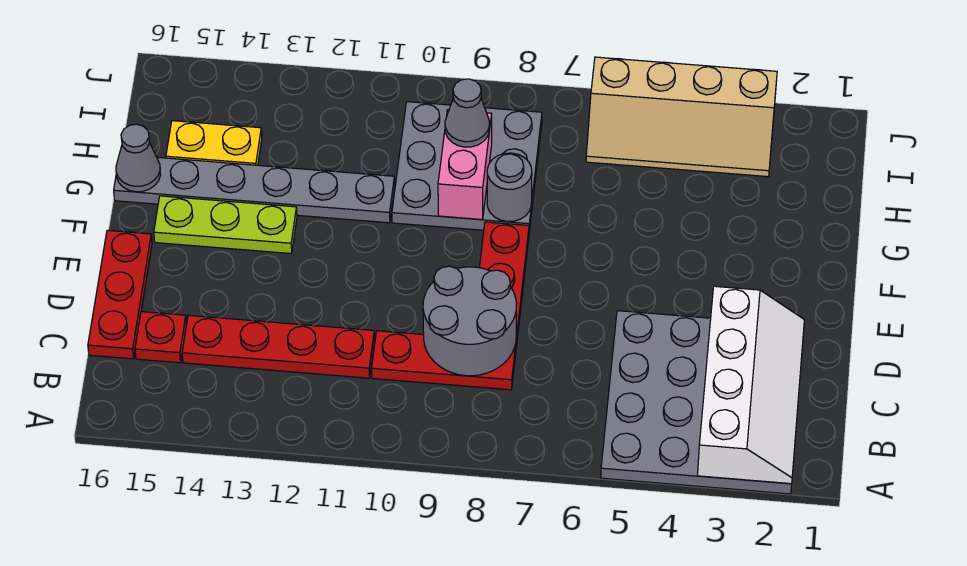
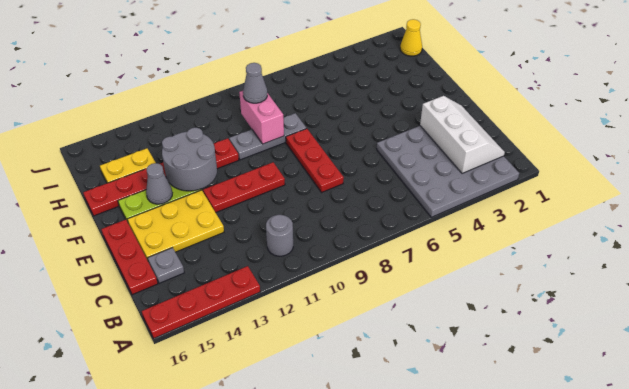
white 2x4 slope [698,286,804,484] -> white 2x3 slope [420,96,505,173]
red 1x3 plate [372,331,516,390] -> red 1x3 plate moved to [203,162,285,213]
grey 2x2 round brick [423,266,517,376] -> grey 2x2 round brick moved to [162,128,217,191]
red 1x4 plate [182,315,374,378] -> red 1x4 plate moved to [142,266,260,338]
red 1x1 plate [135,312,187,363] -> grey 1x1 plate [148,248,184,283]
none -> yellow 2x3 plate [128,190,224,261]
grey 3x3 plate [392,102,542,232] -> grey 1x3 plate [229,113,306,160]
grey 1x1 round brick [487,153,532,222] -> grey 1x1 round brick moved to [266,215,293,256]
grey 1x6 plate [114,157,395,223] -> red 1x6 plate [83,138,239,216]
grey 1x1 cone [116,124,160,192] -> grey 1x1 cone moved to [146,163,172,204]
none -> yellow 1x1 cone [400,19,422,56]
tan 2x4 slope [586,57,777,177] -> none

